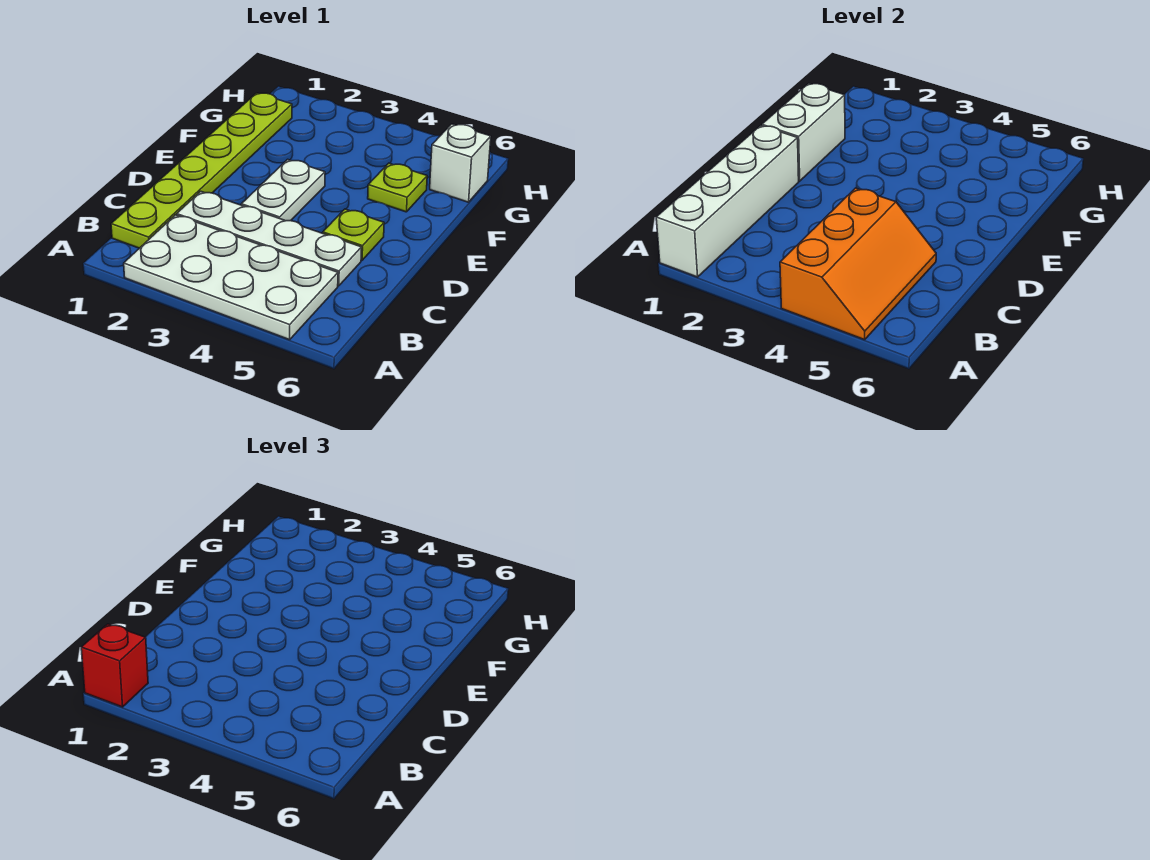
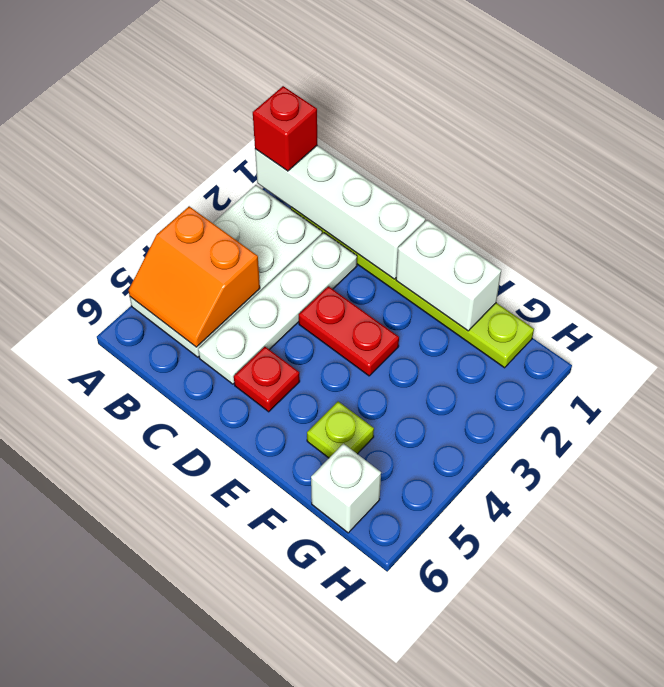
orange 2x3 slope [780,188,936,340] -> orange 2x2 slope [129,206,260,347]
white 1x2 plate [241,159,325,221] -> red 1x2 plate [299,286,399,376]
lime 1x1 plate [323,209,384,260] -> red 1x1 plate [234,347,300,412]

